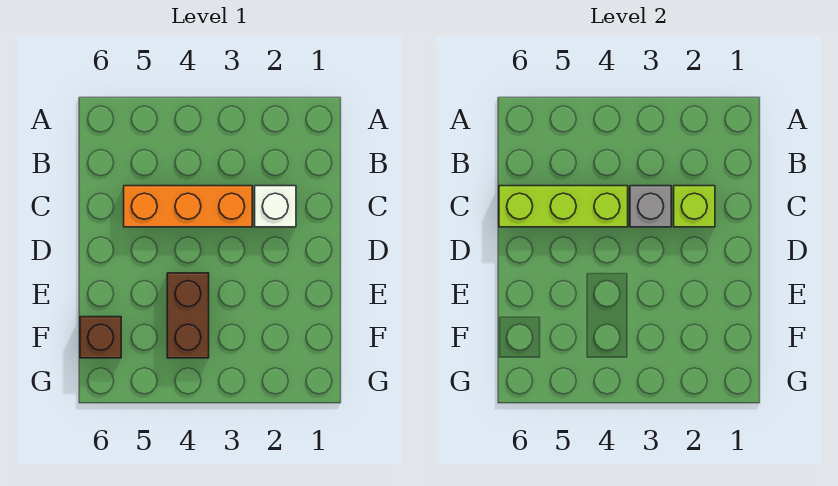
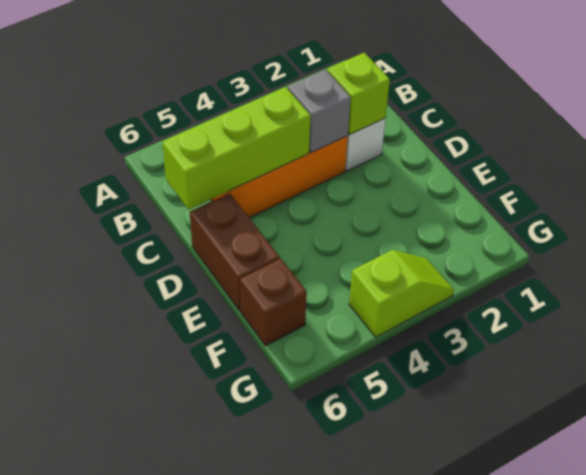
brown 1x2 brick [167,273,209,358] -> brown 1x2 brick moved to [190,193,280,311]
none -> lime 1x2 slope [349,250,454,337]

